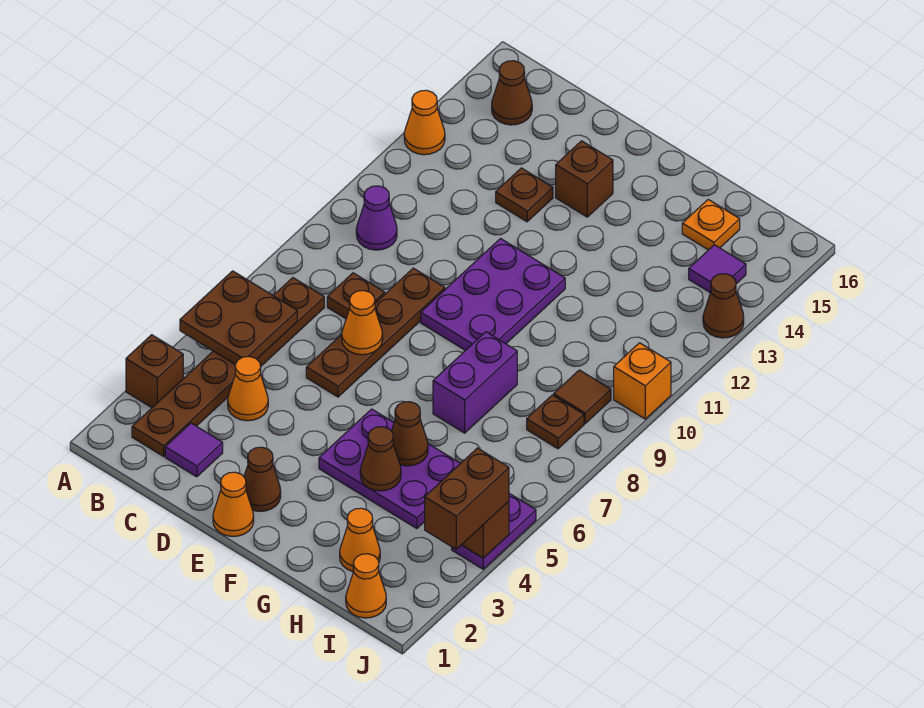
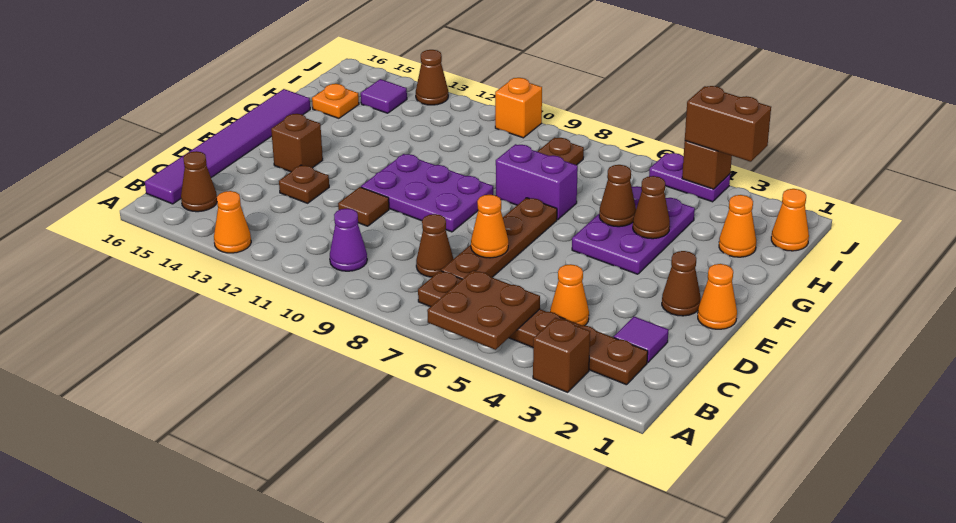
none -> purple 1x6 tile [145,89,310,204]
brown 1x1 plate [327,273,385,319] -> brown 1x1 cone [416,214,453,277]
brown 1x4 plate [306,268,445,397] -> brown 1x4 plate turned to [441,198,557,279]
brown 1x1 tile [554,370,611,424] -> brown 1x1 tile moved to [338,187,389,226]

